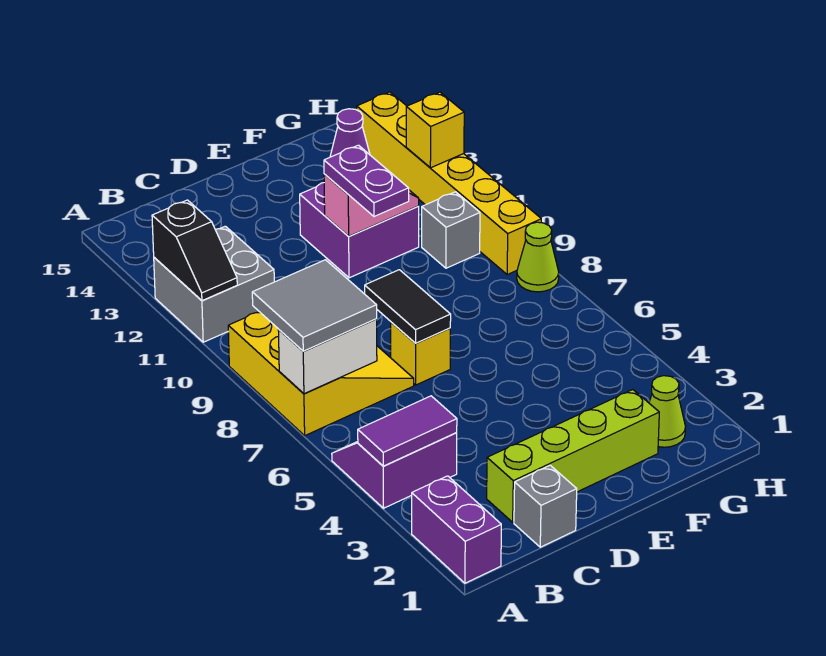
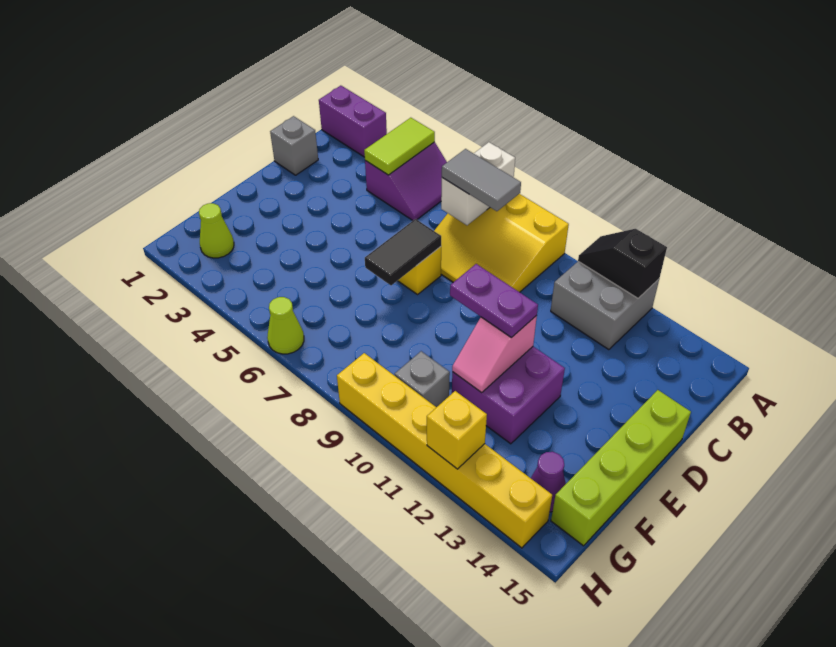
purple 1x2 tile [358,396,457,466] -> lime 1x2 tile [364,118,435,175]
grey 2x2 tile [252,260,377,351] -> grey 1x2 tile [442,149,521,211]
lime 1x4 brick [487,390,659,522] -> lime 1x4 brick moved to [551,390,691,546]
black 1x2 tile [365,270,451,343] -> black 1x2 tile turned to [365,219,441,285]
lime 1x1 cone [517,222,559,292] -> lime 1x1 cone moved to [267,297,304,354]

